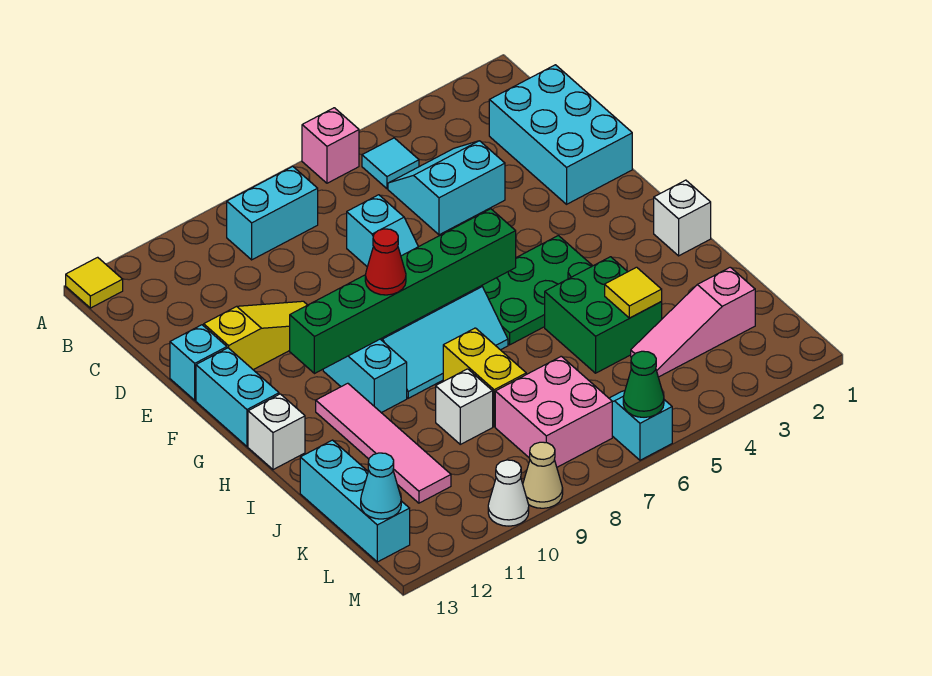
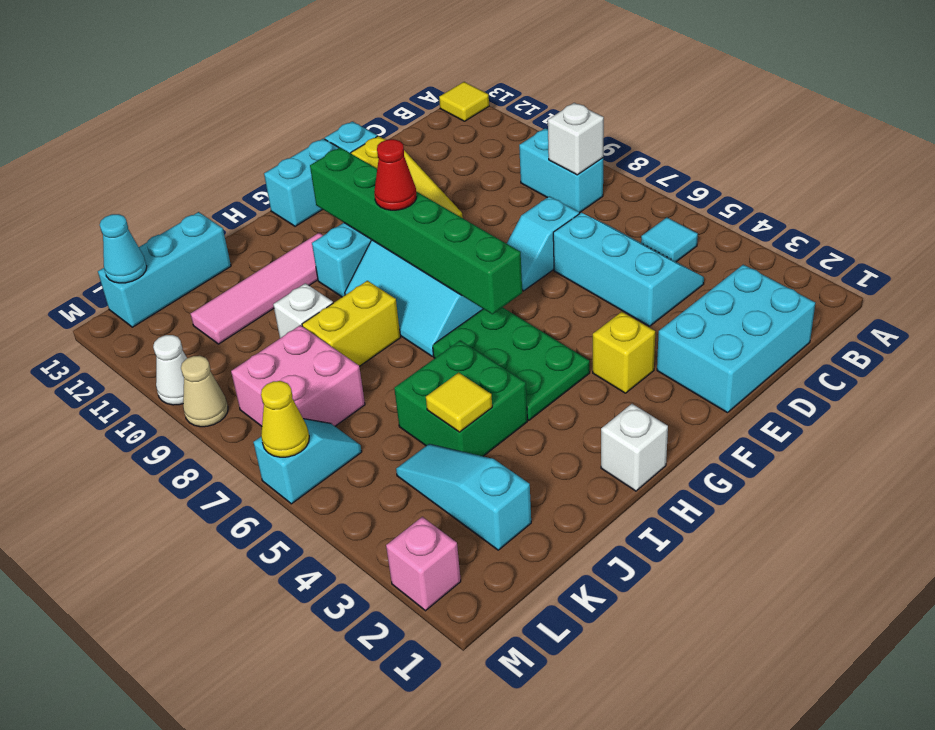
pink 1x1 brick [302,108,359,183] -> pink 1x1 brick moved to [386,517,461,611]
cyan 2x2 slope [388,141,505,235] -> cyan 2x3 slope [553,213,704,326]
none -> yellow 1x1 brick [593,312,655,393]
white 1x1 brick [248,394,305,470] -> white 1x1 brick moved to [548,103,604,175]
pink 1x3 slope [631,267,755,377] -> cyan 1x3 slope [396,444,531,550]
green 1x1 cone [623,351,664,417] -> yellow 1x1 cone [261,381,309,457]

